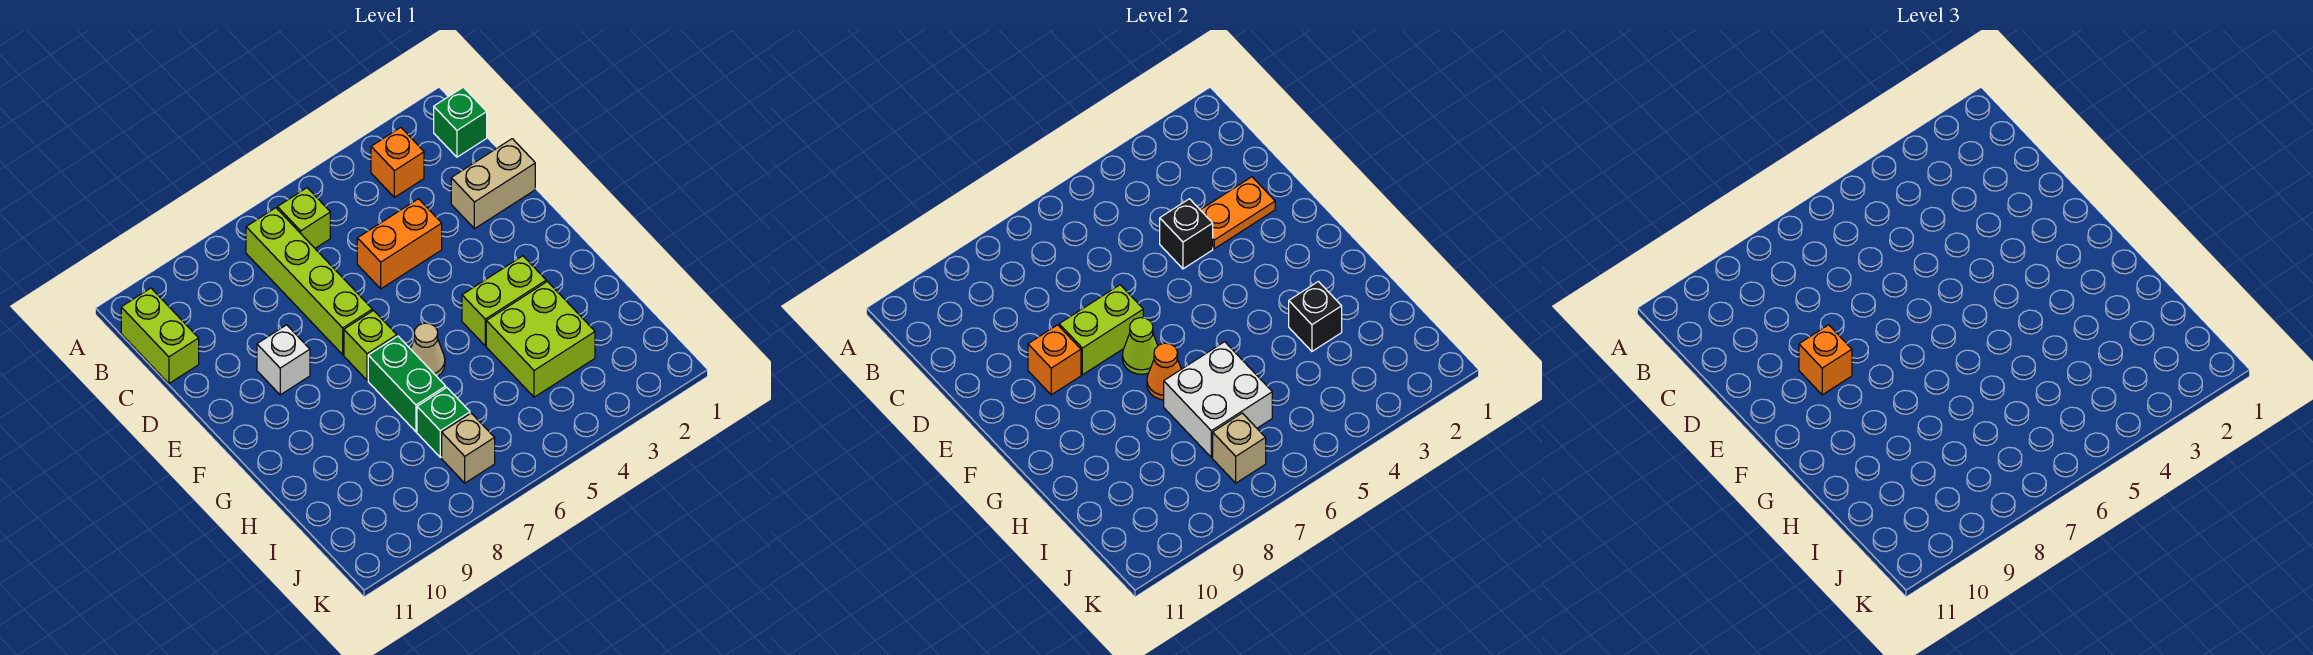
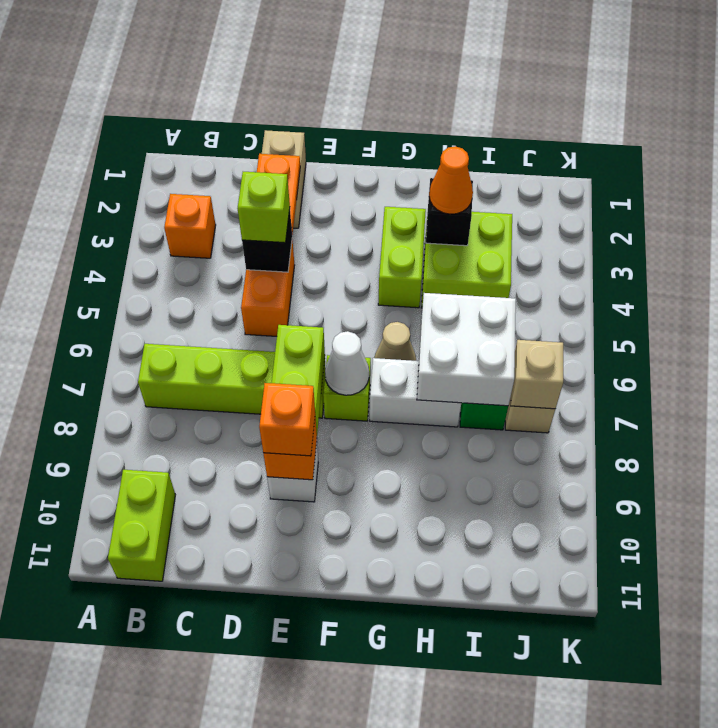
green 1x1 brick [434,87,487,157] -> none
lime 1x1 brick [277,188,330,248] -> lime 1x1 brick moved to [238,172,290,243]
lime 1x2 brick [121,288,199,384] -> lime 1x2 brick turned to [108,470,175,581]
lime 1x1 cone [1122,318,1158,374] -> white 1x1 cone [325,331,369,395]
green 1x2 brick [368,336,446,432] -> white 1x2 brick [370,358,461,427]
orange 1x1 cone [1147,343,1181,400] -> orange 1x1 cone moved to [429,146,473,214]

